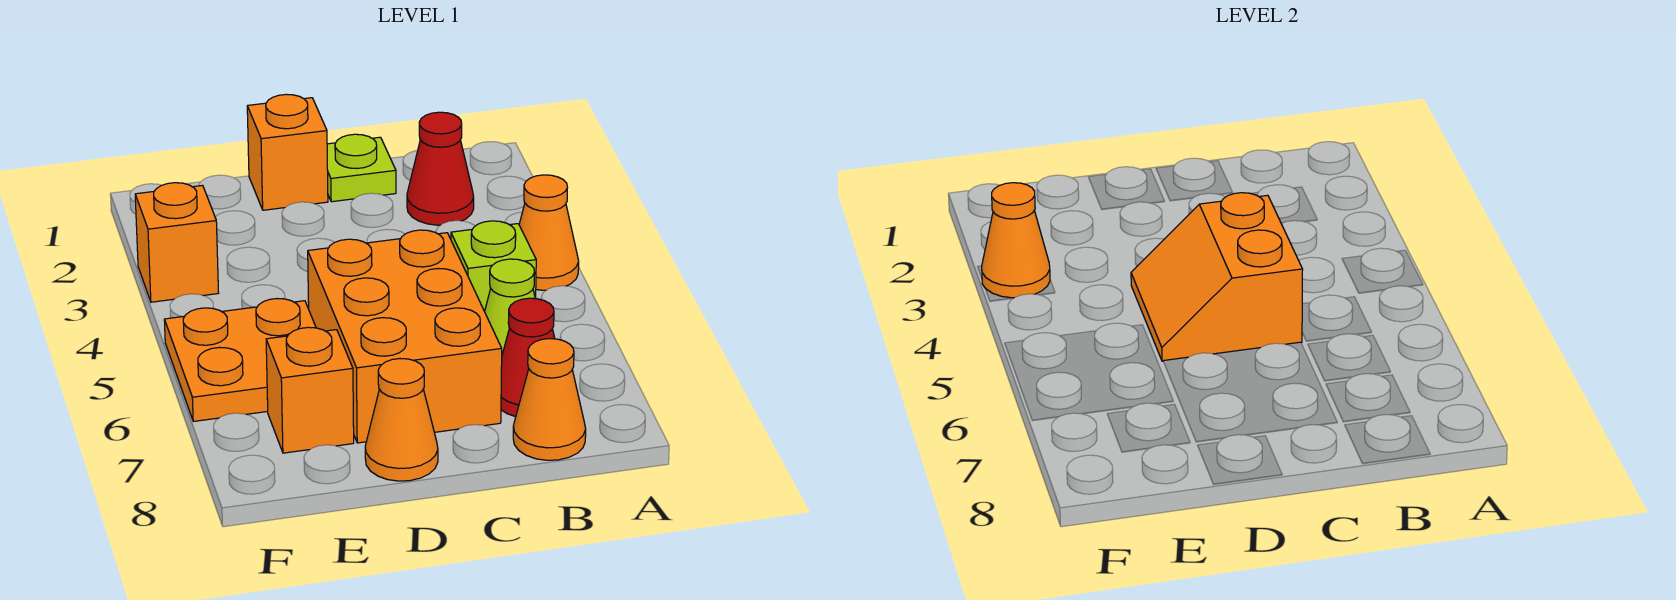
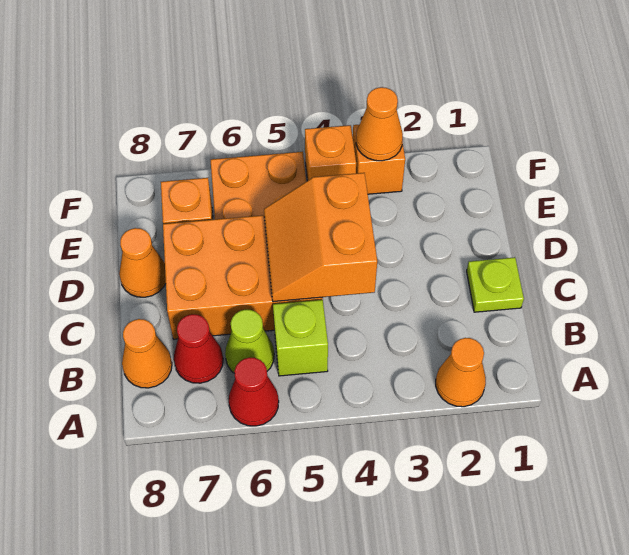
orange 1x1 cone [519,175,579,290] -> orange 1x1 cone moved to [436,338,486,407]
red 1x1 cone [407,112,474,225] -> red 1x1 cone moved to [229,357,279,426]
orange 2x2 slope [1131,193,1303,361] -> orange 2x2 slope turned to [264,173,377,302]
orange 1x1 brick [247,94,328,210] -> orange 1x1 brick moved to [305,125,356,181]

